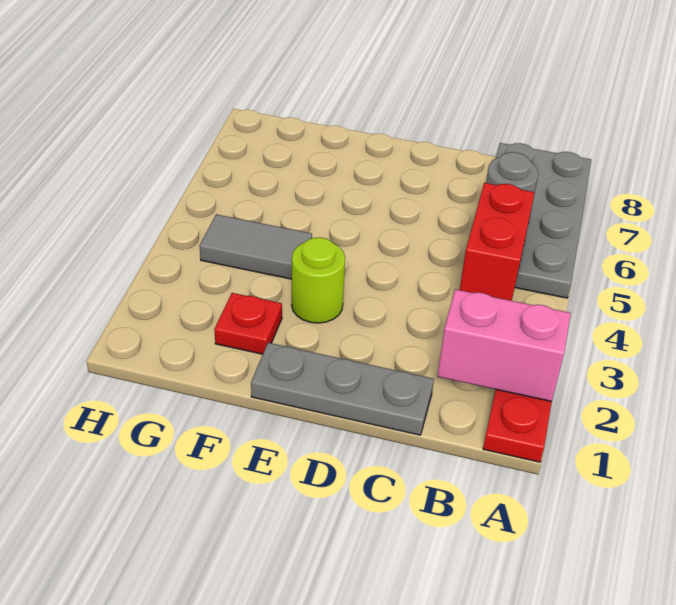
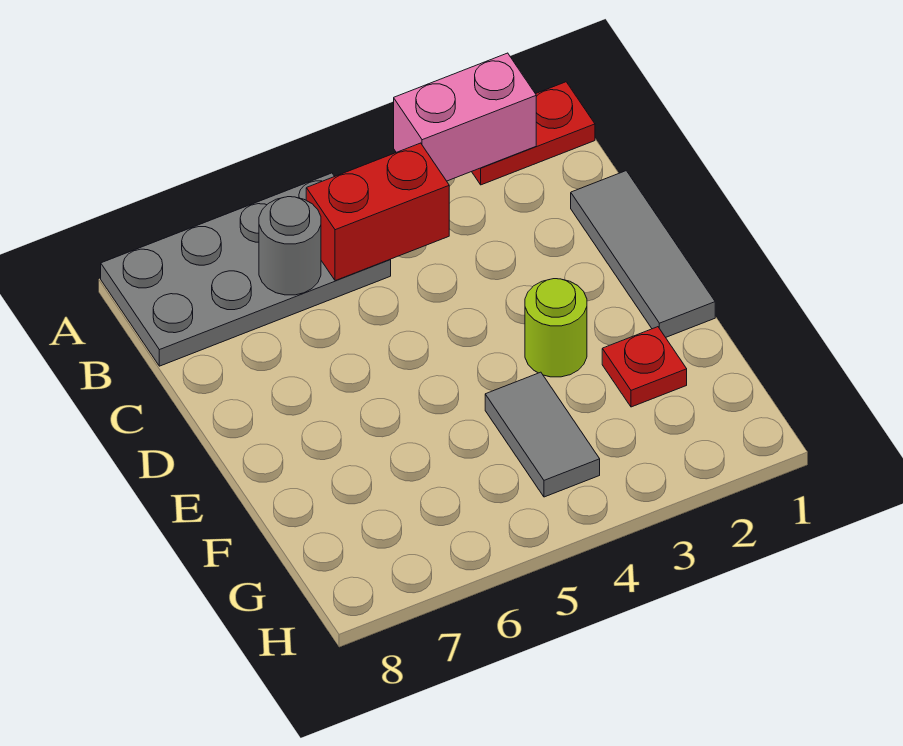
pink 1x2 brick [438,289,571,401] -> pink 1x2 brick turned to [394,53,536,181]
grey 1x3 plate [251,343,434,435] -> grey 1x3 tile [571,171,715,337]

